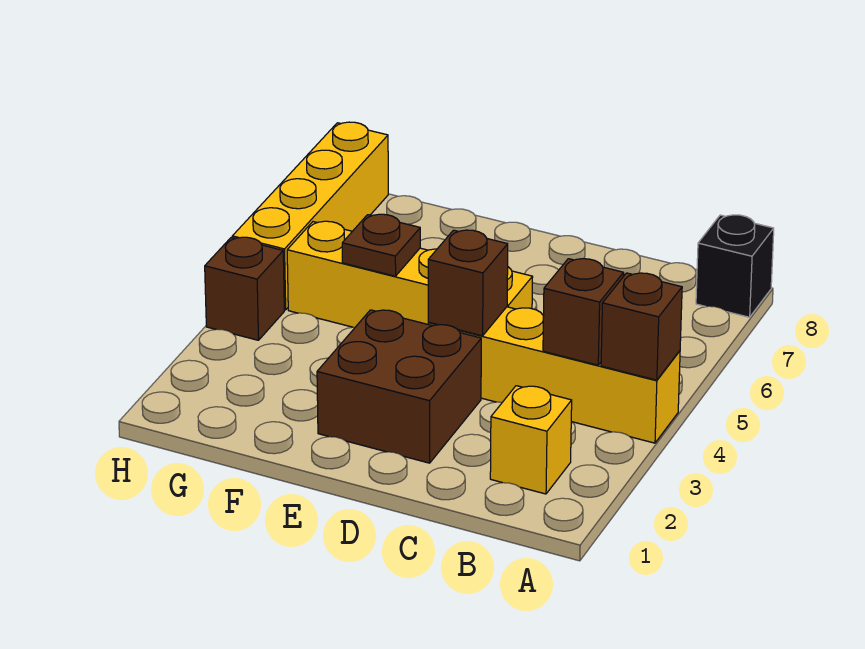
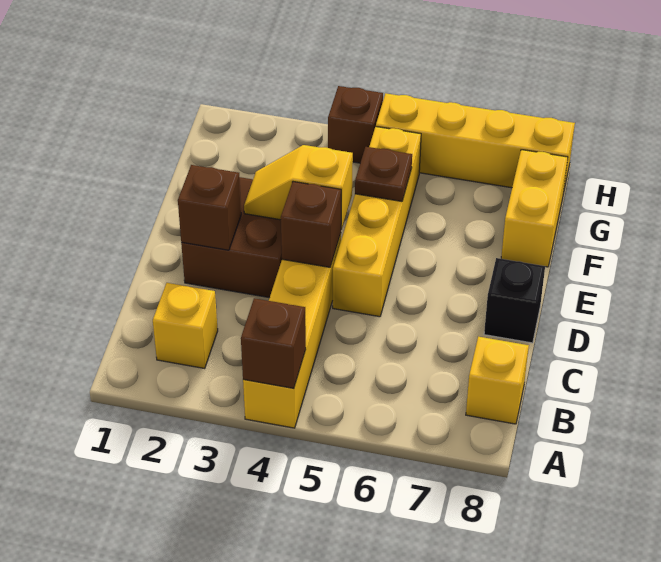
black 1x1 brick [696,215,774,317] -> black 1x1 brick moved to [484,258,545,343]
brown 1x1 brick [543,259,624,365] -> brown 1x1 brick moved to [178,165,241,250]
none -> yellow 1x1 brick [466,337,529,424]
none -> yellow 1x2 slope [244,145,353,230]
none -> yellow 1x2 brick [501,150,568,267]

